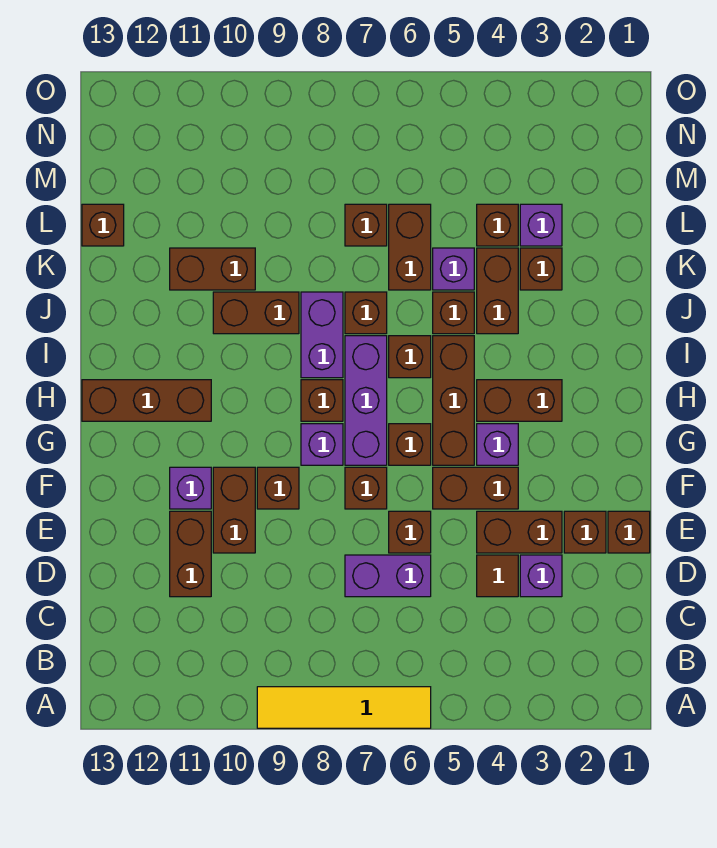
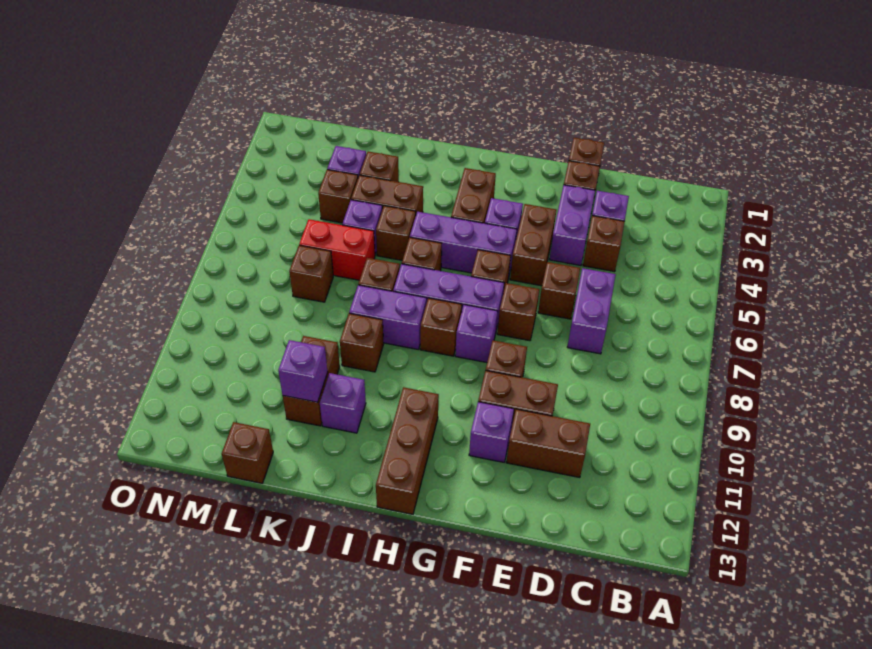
yellow 1x4 tile [257,687,431,728] -> none
brown 1x1 tile [477,555,518,597] -> brown 1x1 brick [583,216,625,272]
brown 1x2 brick [477,511,562,553] -> purple 1x2 brick [549,185,595,265]
brown 1x3 brick [433,336,474,465] -> purple 1x3 brick [410,212,517,278]
brown 1x2 brick [213,292,299,334] -> brown 1x1 brick [340,313,384,372]
none -> purple 1x1 brick [320,373,366,433]
brown 1x2 brick [389,204,431,290] -> red 1x2 brick [299,219,375,280]
none -> purple 1x1 brick [278,340,328,402]

